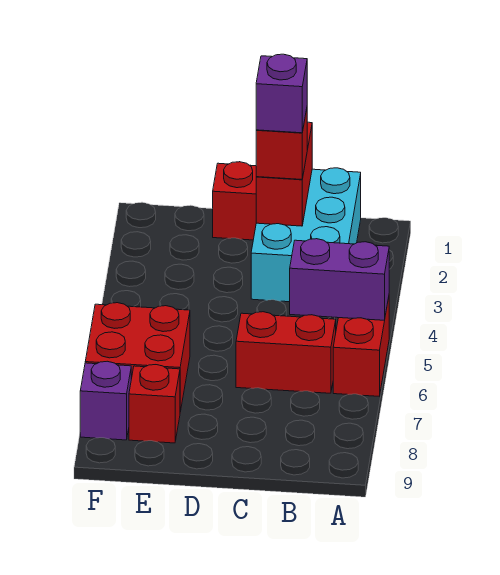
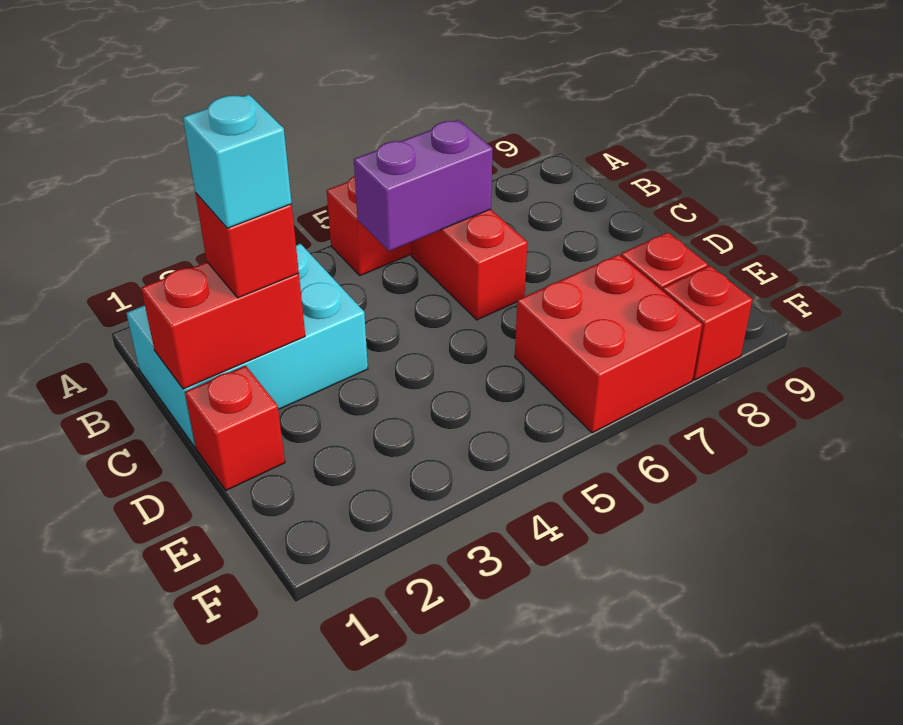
purple 1x2 brick [290,239,389,320] -> purple 1x2 brick turned to [354,120,493,251]
purple 1x1 brick [256,54,307,133] -> cyan 1x1 brick [183,95,292,228]
purple 1x1 brick [80,361,131,440] -> red 1x1 brick [662,266,752,380]

